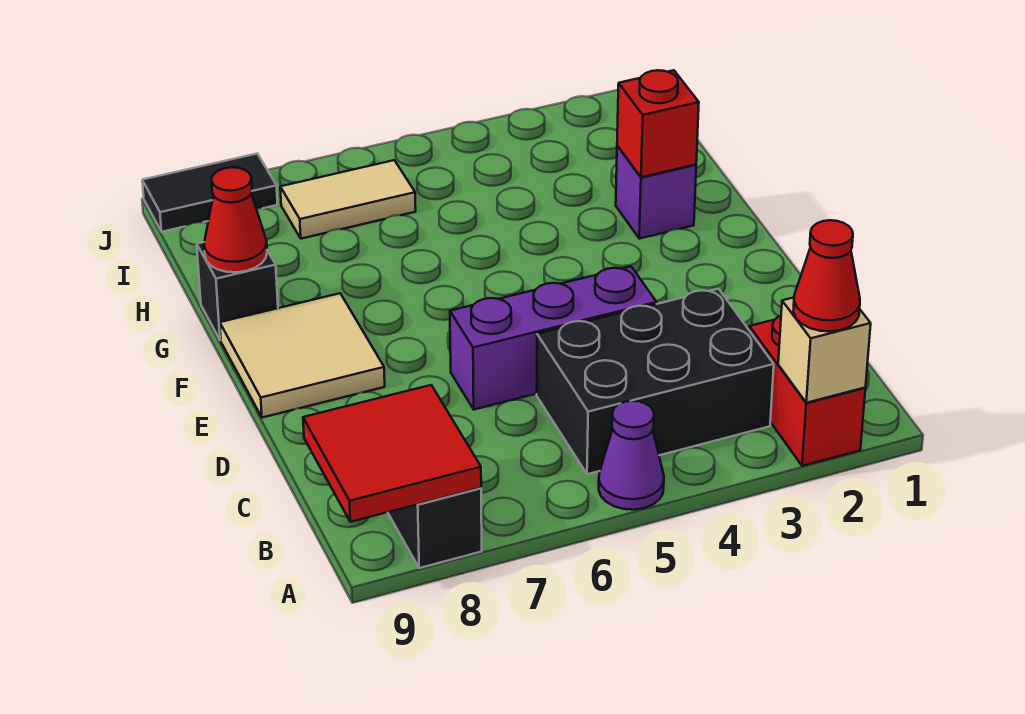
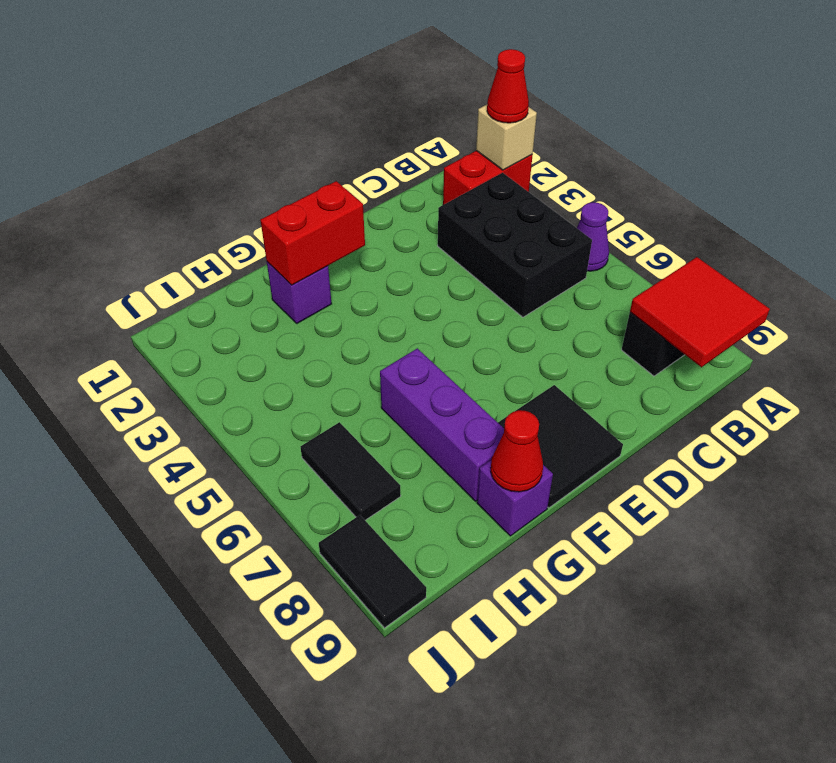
purple 1x3 brick [450,267,657,410] -> purple 1x3 brick moved to [380,348,504,501]
tan 2x2 tile [220,293,385,418] -> black 2x2 tile [498,385,623,508]
red 1x1 brick [617,70,699,177] -> red 1x2 brick [260,181,365,285]
black 1x1 brick [197,242,278,340] -> purple 1x1 brick [477,460,553,536]
tan 1x2 tile [280,160,416,239] -> black 1x2 tile [300,422,401,520]

